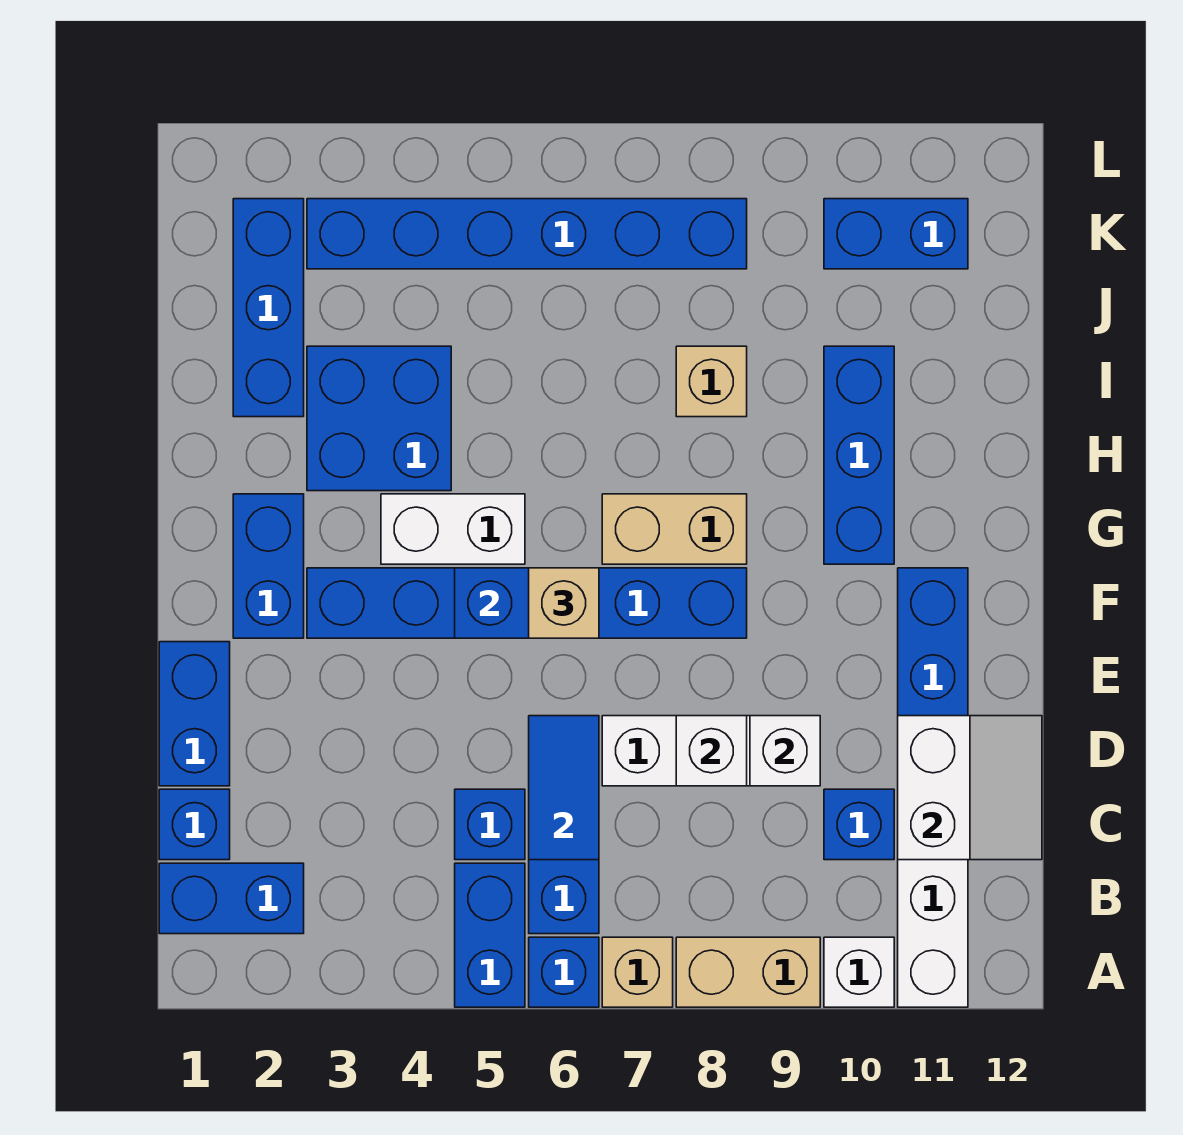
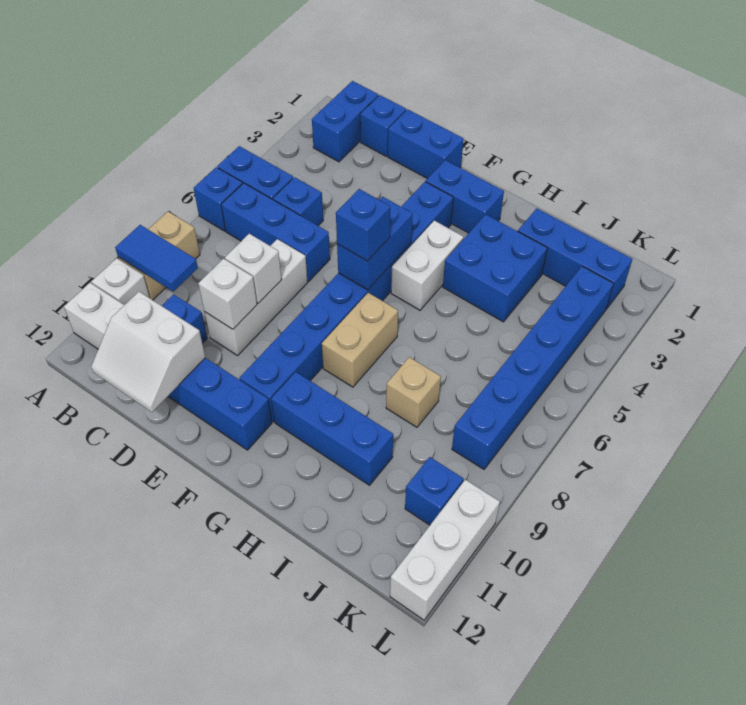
tan 1x1 brick [602,937,673,1007] -> none
blue 1x2 tile [529,716,599,860] -> blue 1x2 tile moved to [115,225,198,291]
blue 1x6 brick [307,568,747,638] -> blue 1x8 brick [239,182,453,422]
tan 1x1 brick [529,568,599,638] -> blue 1x1 brick [336,189,390,261]
blue 1x2 brick [824,199,968,269] -> blue 1x1 brick [405,457,463,525]
none -> white 1x3 brick [390,480,500,620]

